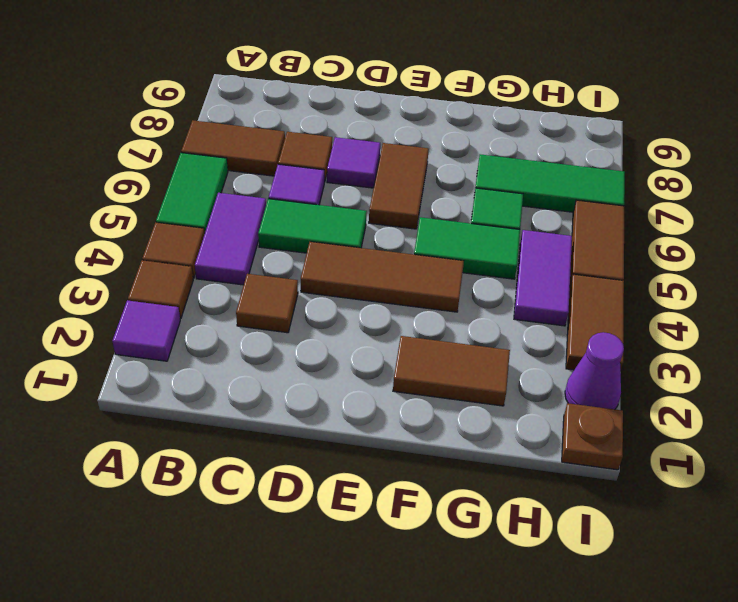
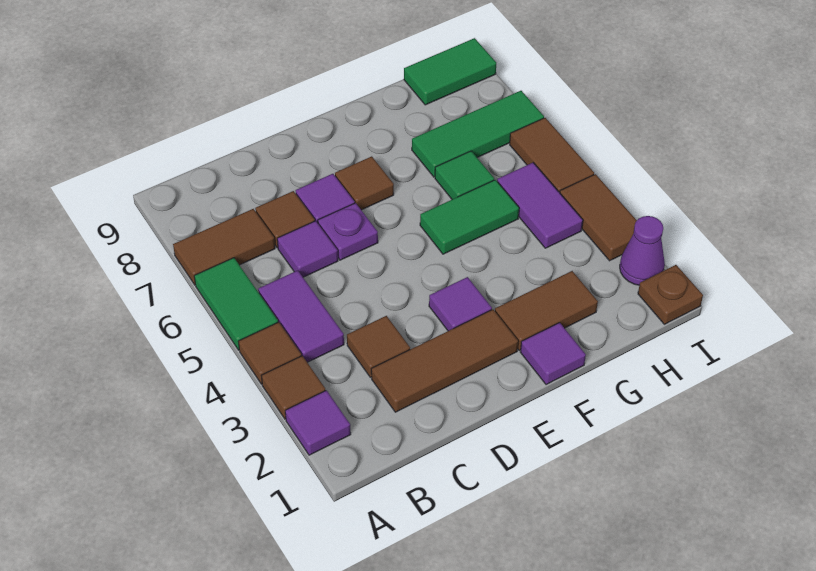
green 1x2 tile [258,199,367,253] -> green 1x2 tile moved to [404,38,496,105]
brown 1x3 tile [301,242,464,312] -> brown 1x3 tile moved to [371,310,518,412]
none -> purple 1x1 plate [318,203,378,260]
none -> purple 1x1 tile [429,277,492,331]
brown 1x2 tile [369,143,429,229] -> brown 1x1 tile [335,156,394,210]
none -> purple 1x1 tile [520,323,586,385]

